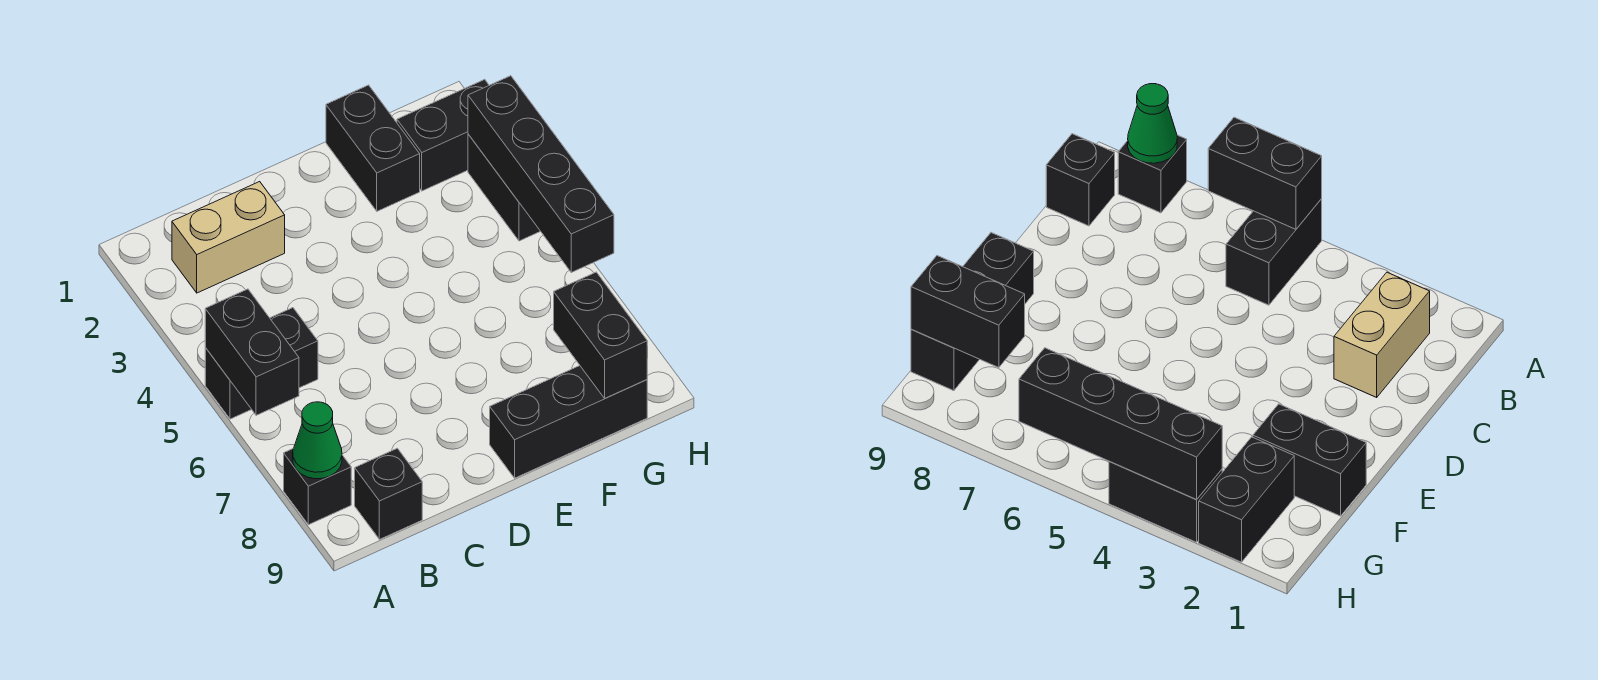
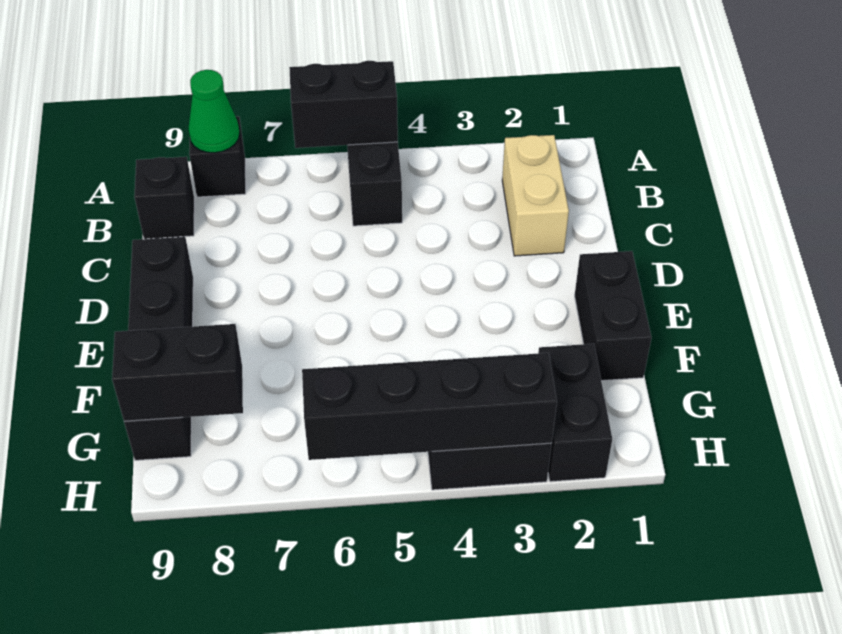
black 1x3 brick [490,366,647,478] -> black 1x4 brick [124,237,193,460]
black 1x2 brick [326,85,420,211] -> black 1x2 brick turned to [575,251,651,381]

